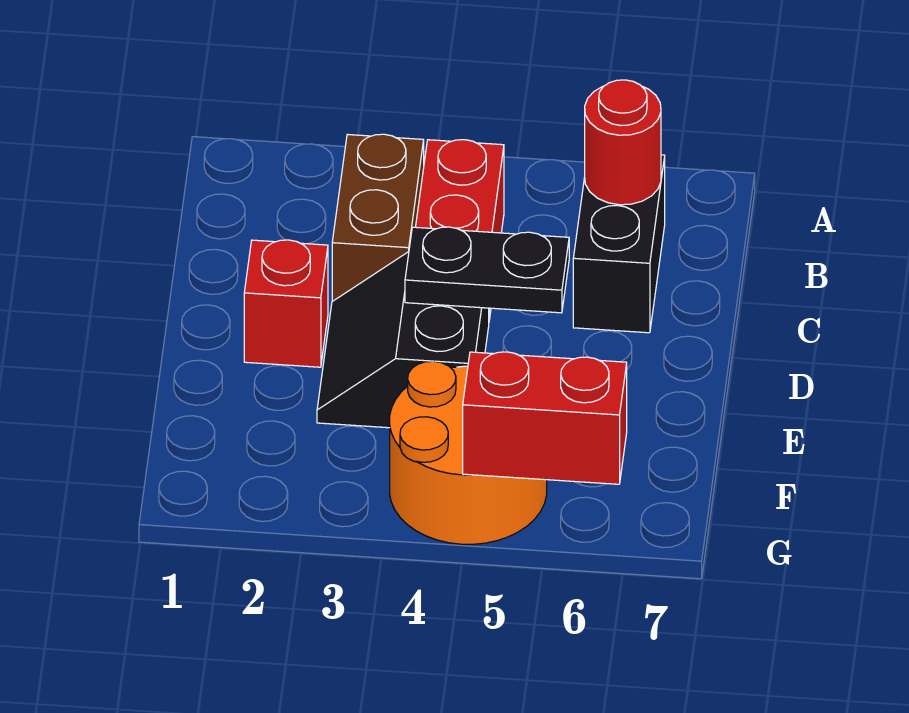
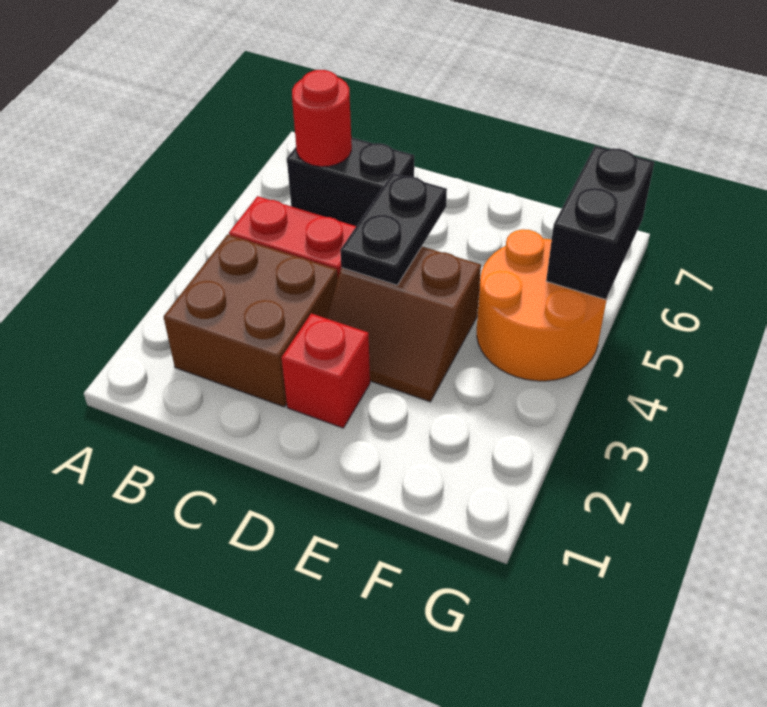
brown 1x2 brick [332,134,424,301] -> brown 2x2 brick [164,234,338,407]
black 2x2 slope [317,252,489,428] -> brown 2x2 slope [326,247,481,402]
red 1x2 brick [463,352,627,484] -> black 1x2 brick [546,146,654,300]

